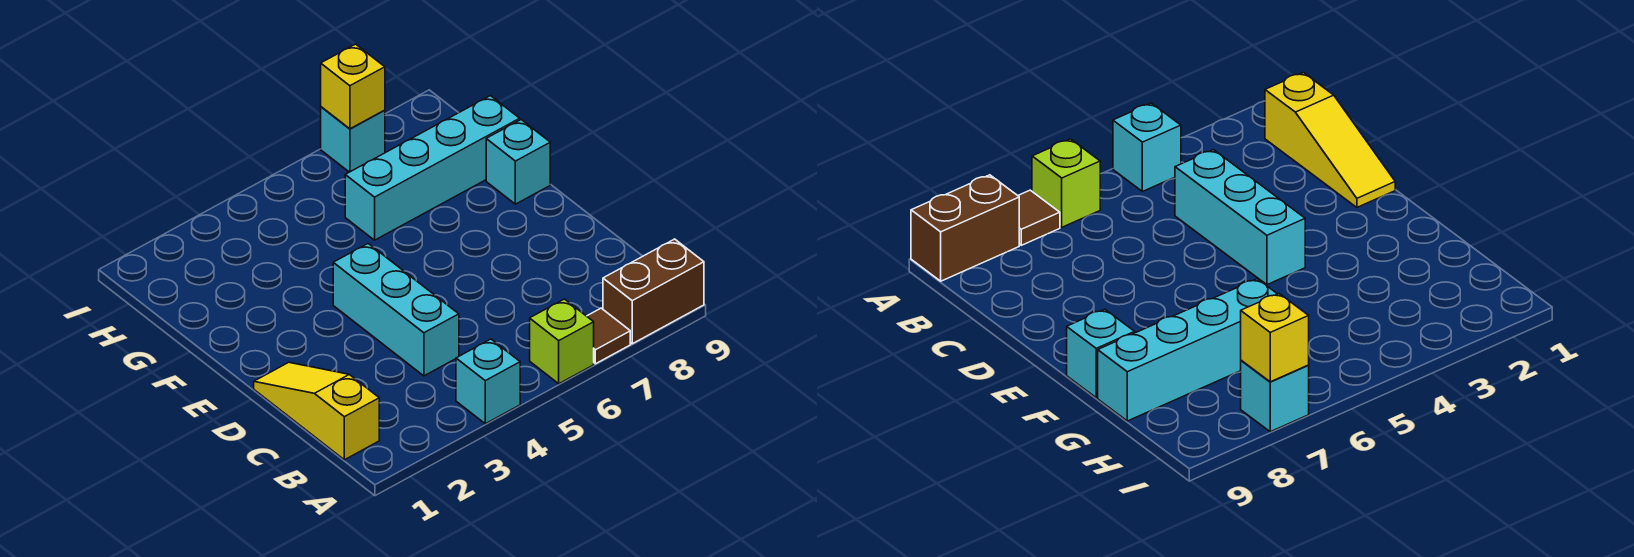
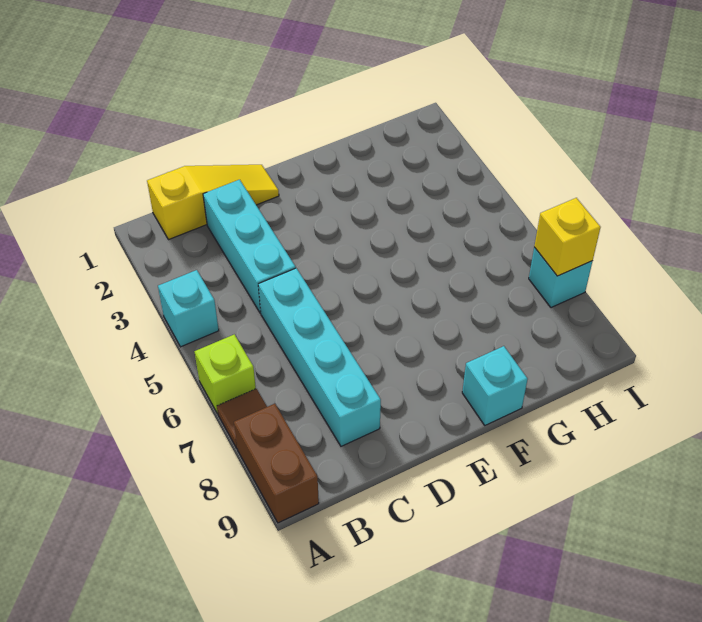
cyan 1x3 brick [333,244,459,376] -> cyan 1x3 brick turned to [203,180,296,313]
cyan 1x4 brick [345,96,520,240] -> cyan 1x4 brick moved to [258,268,381,446]

